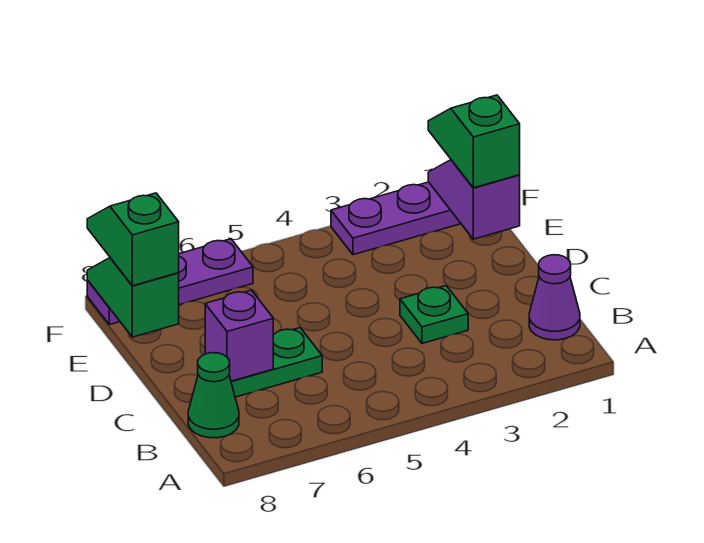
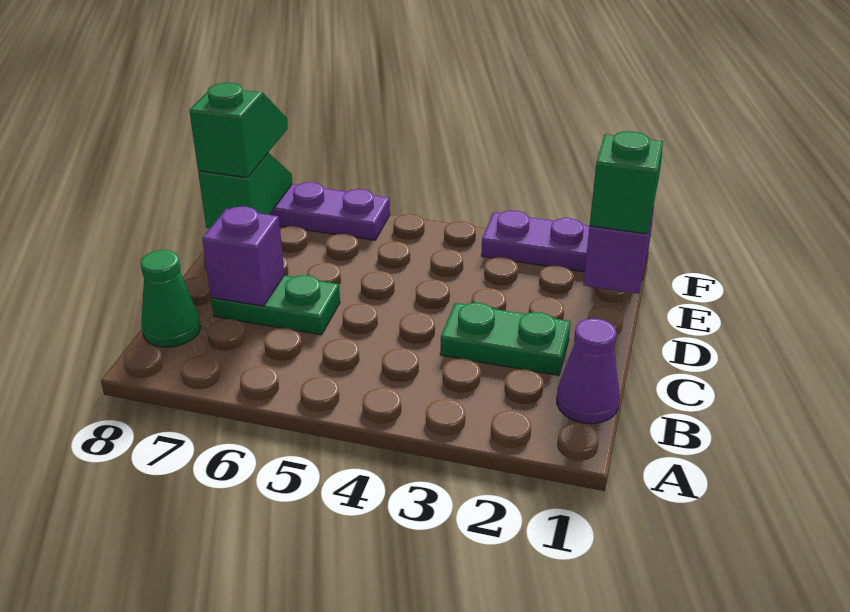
green 1x1 plate [400,286,468,343] -> green 1x2 plate [440,303,571,376]

